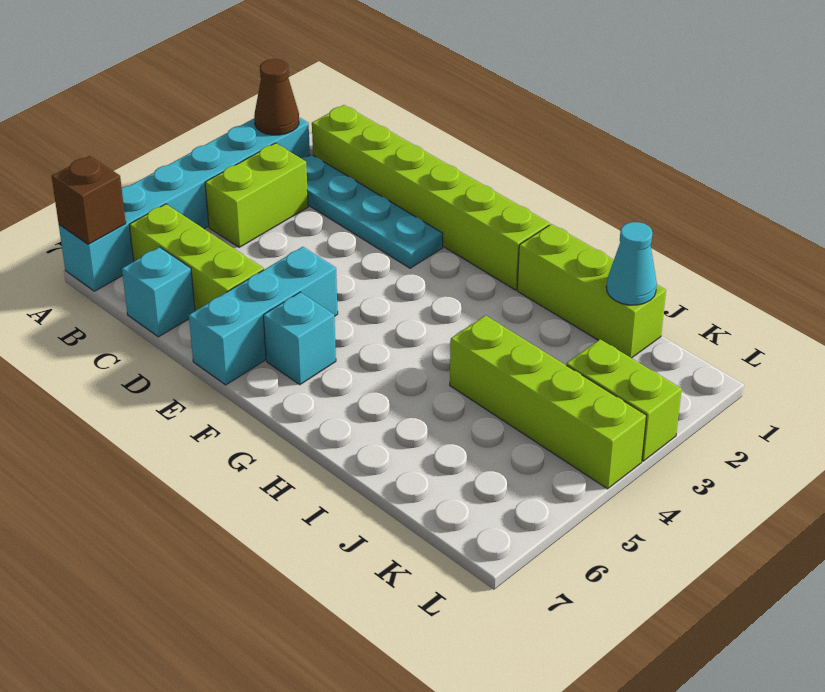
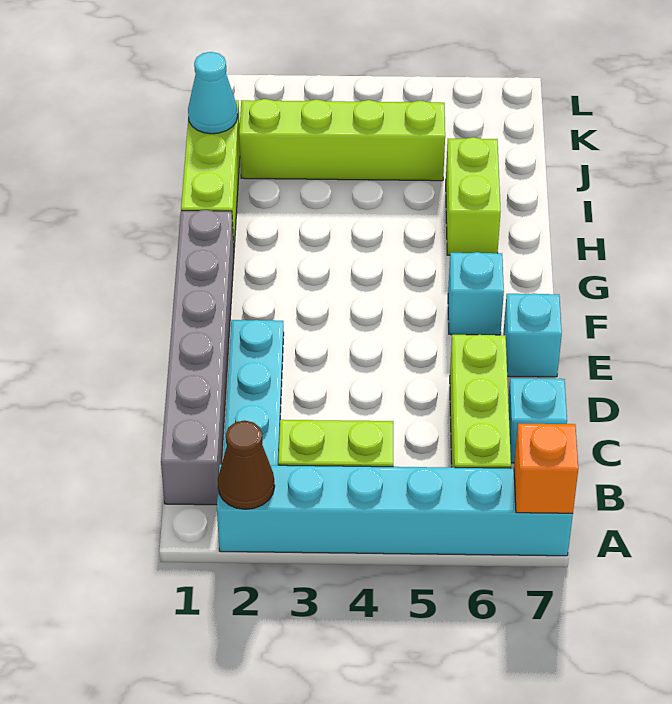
brown 1x1 brick [52,156,126,244] -> orange 1x1 brick [514,424,578,513]
lime 1x6 brick [312,105,550,290] -> grey 1x6 brick [161,210,234,505]
cyan 1x3 brick [189,247,338,385] -> cyan 1x1 brick [503,293,562,377]
lime 1x4 brick [450,315,646,489] -> lime 1x4 brick turned to [239,99,445,181]
lime 1x2 brick [566,339,682,461] -> lime 1x2 brick moved to [446,137,501,255]

